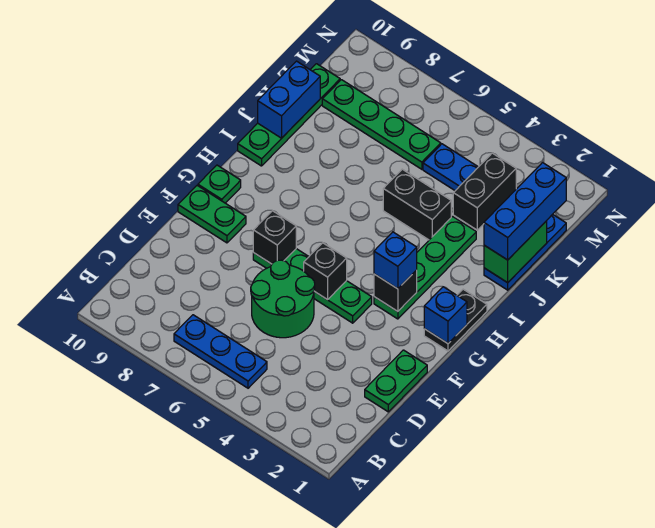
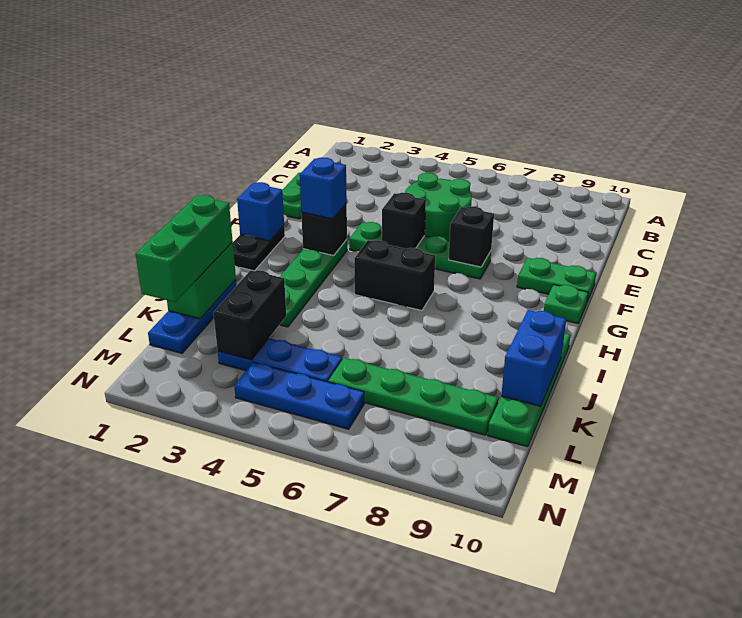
blue 1x3 plate [174,315,267,388] -> blue 1x3 plate moved to [234,362,364,429]
blue 1x3 brick [484,163,566,260] -> green 1x3 brick [136,195,233,302]
black 1x2 brick [383,169,451,240] -> black 1x2 brick moved to [354,240,435,311]

